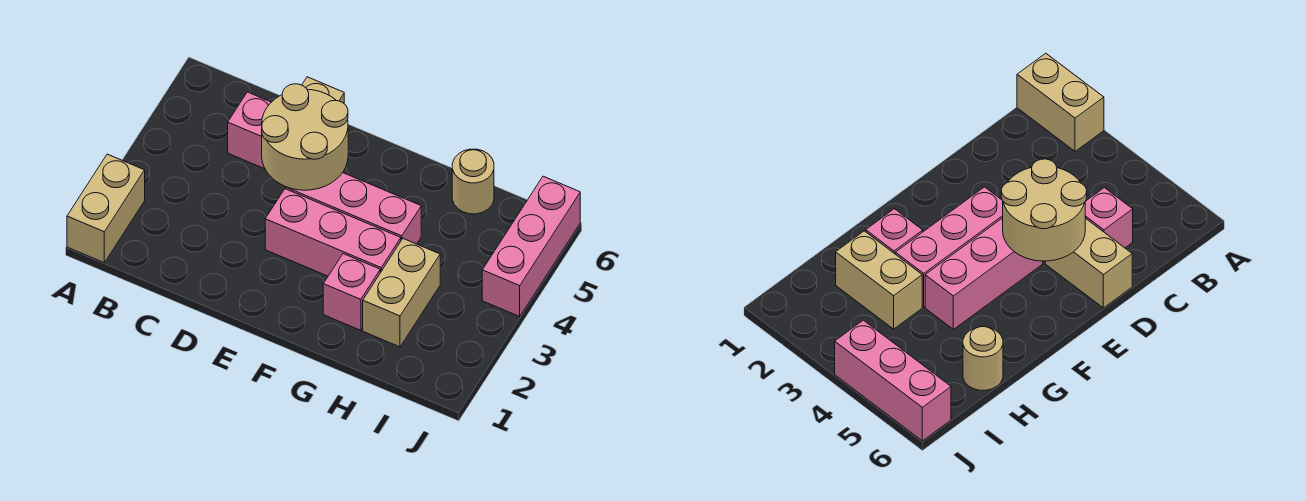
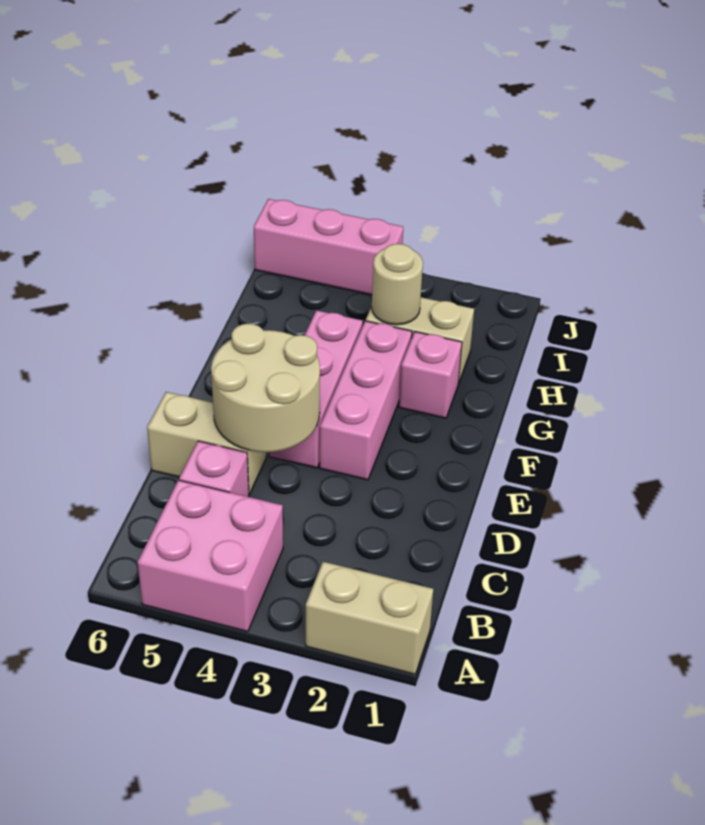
none -> pink 2x2 brick [138,480,283,632]
tan 1x1 round brick [452,149,494,214] -> tan 1x1 round brick moved to [372,244,423,325]

